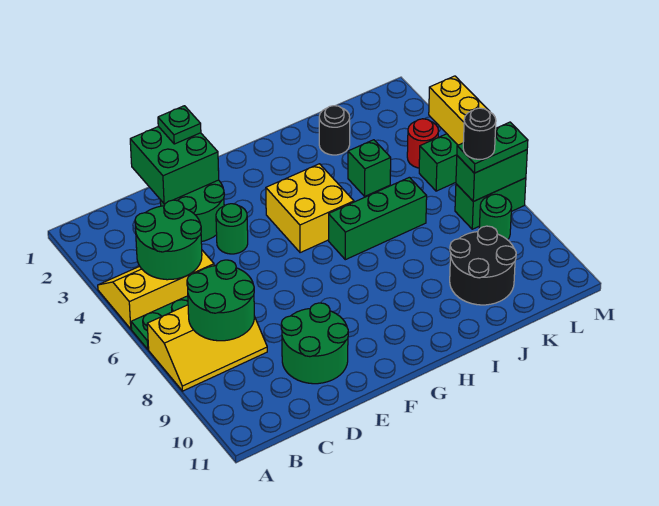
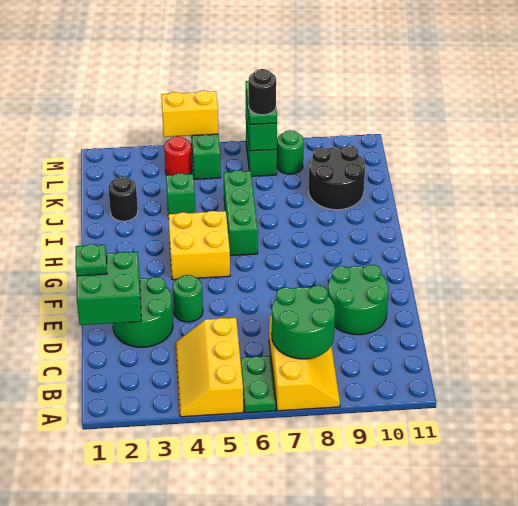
green 2x2 round brick [135,200,202,280] -> none

